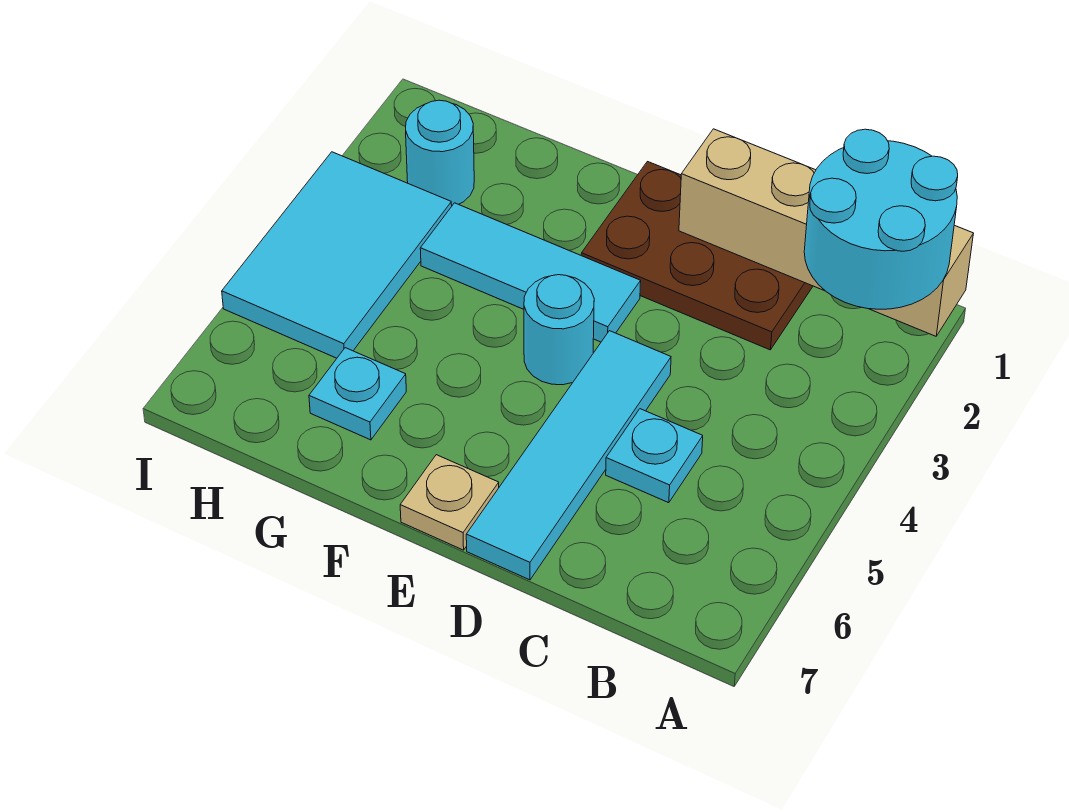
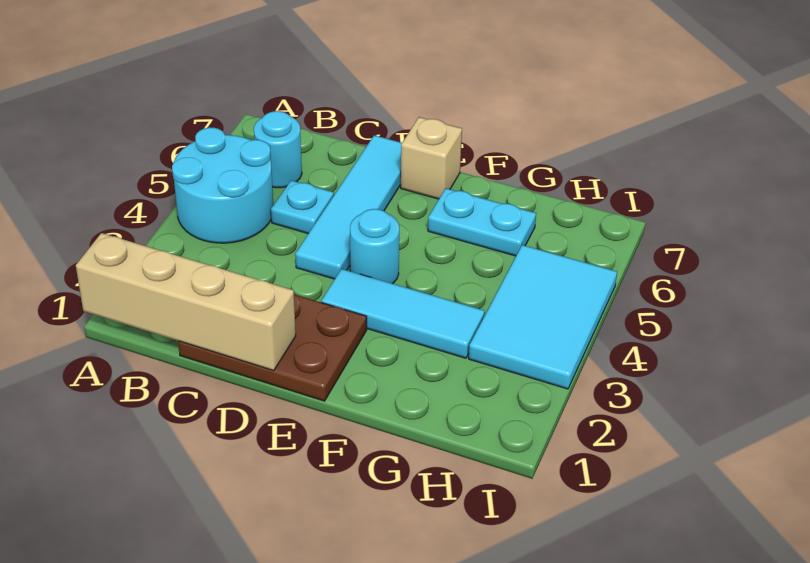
cyan 2x2 round brick [804,129,958,309] -> cyan 2x2 round brick moved to [172,127,273,243]
tan 1x1 plate [400,455,499,550] -> tan 1x1 brick [401,117,462,199]
cyan 1x1 plate [309,348,406,440] -> cyan 1x2 plate [428,188,536,256]
cyan 1x1 round brick [406,100,474,205] -> cyan 1x1 round brick moved to [254,111,302,188]

